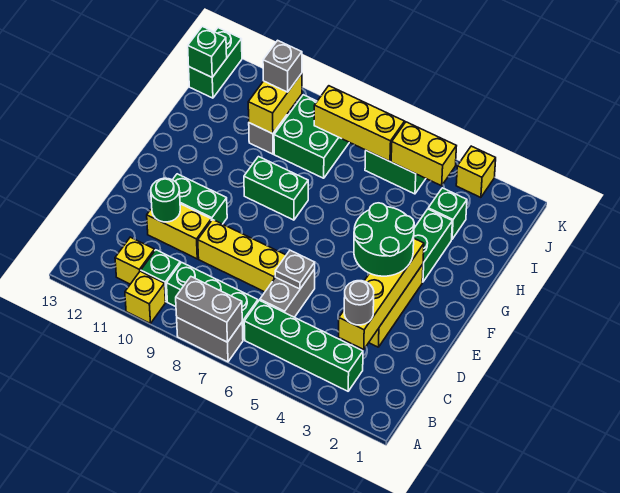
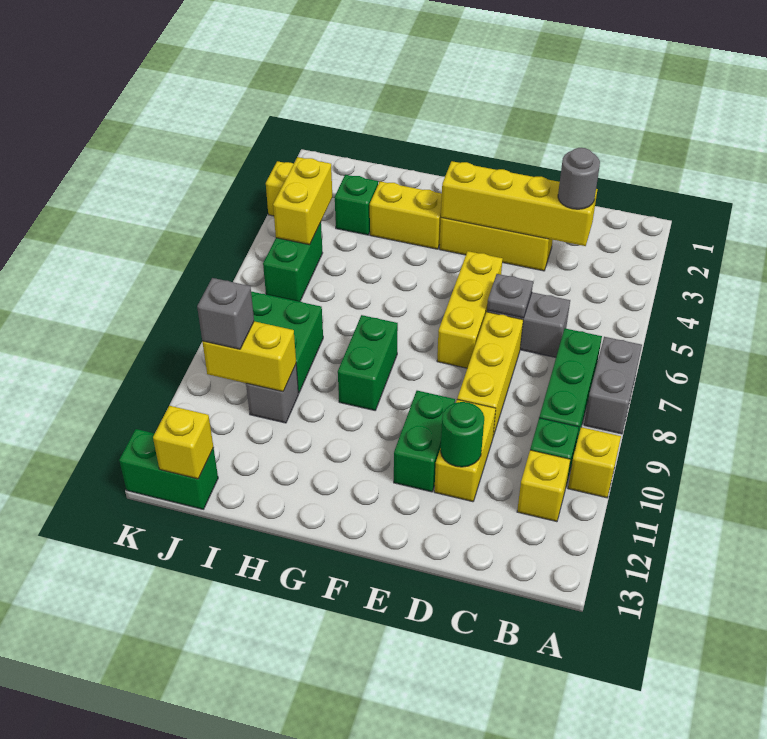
grey 1x2 brick [176,277,242,342] -> none
green 1x4 brick [244,300,363,391] -> none
green 2x2 round brick [354,203,414,276] -> none
green 1x2 brick [414,209,452,282] -> yellow 1x2 brick [370,182,442,249]
yellow 1x3 brick [314,86,405,161] -> yellow 1x3 brick moved to [437,251,503,368]
green 1x1 brick [188,26,227,77] -> yellow 1x1 brick [153,406,214,479]

